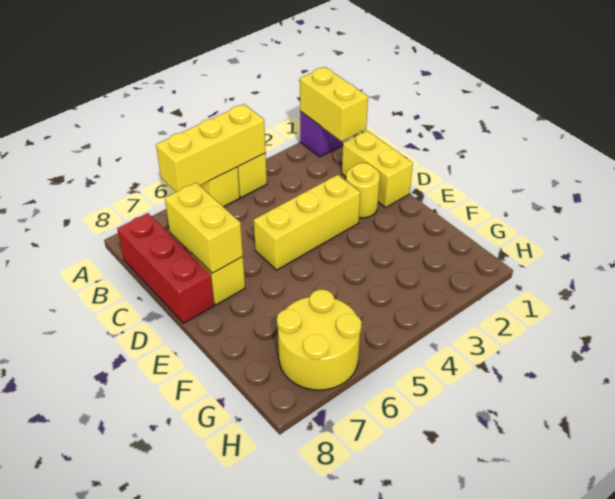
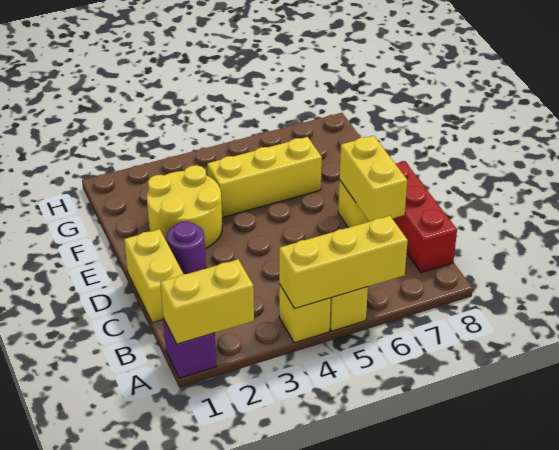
yellow 1x2 brick [300,67,368,142] -> yellow 1x2 brick turned to [160,259,254,344]
yellow 1x1 round brick [346,163,380,218] -> purple 1x1 round brick [167,221,206,274]
yellow 1x3 brick [254,175,360,270] -> yellow 1x3 brick moved to [207,137,322,217]
yellow 2x2 round brick [277,289,362,390] -> yellow 2x2 round brick moved to [147,165,222,249]

